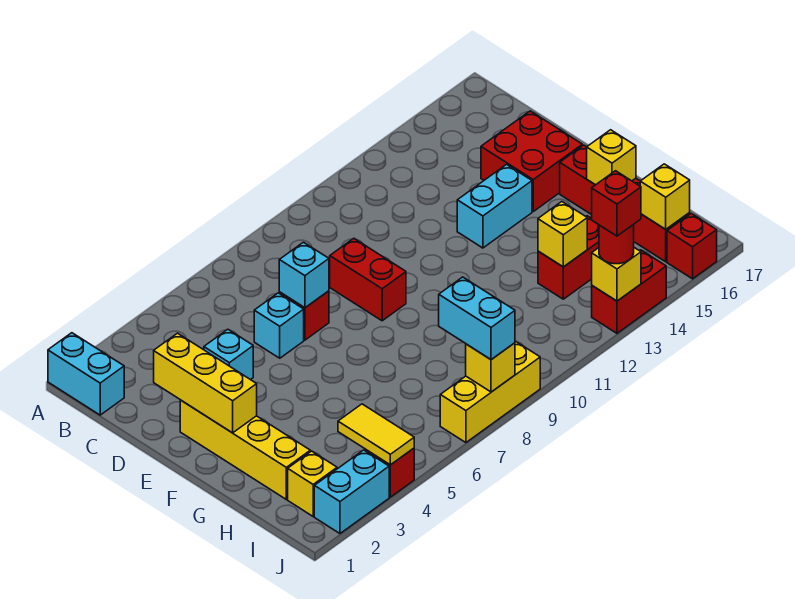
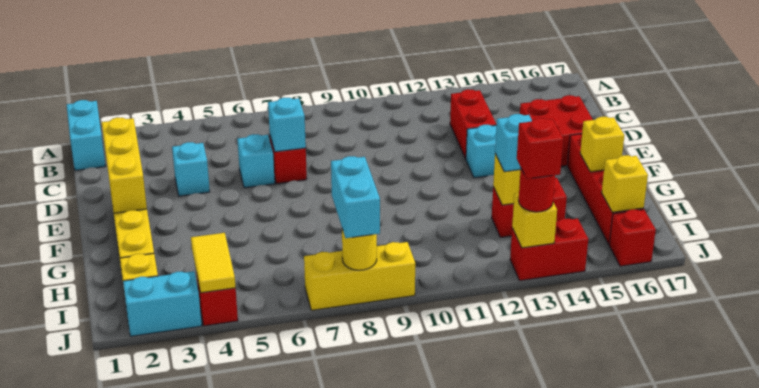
red 1x2 brick [330,238,406,321] -> red 1x2 brick moved to [450,89,496,159]
none -> cyan 1x1 brick [495,114,532,172]
yellow 1x1 brick [466,343,515,392] -> yellow 1x1 round brick [342,229,377,270]

